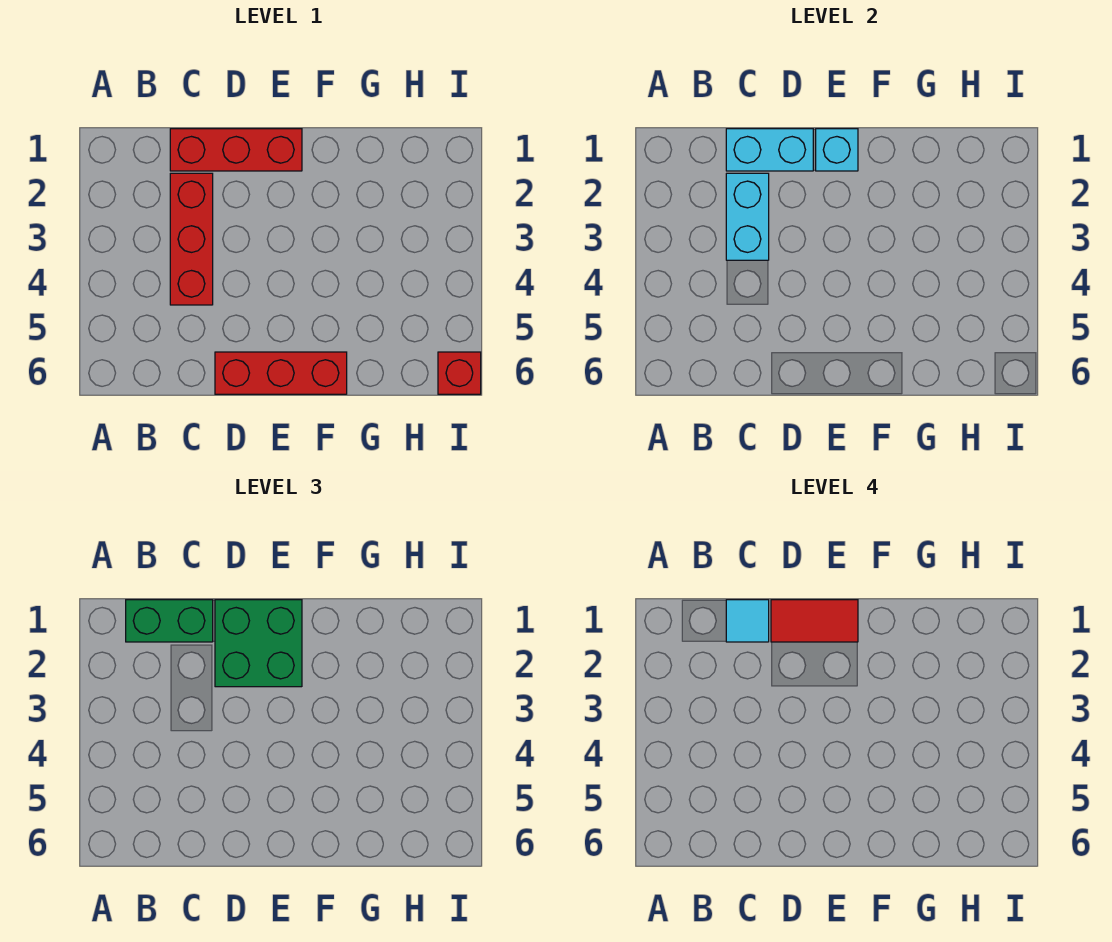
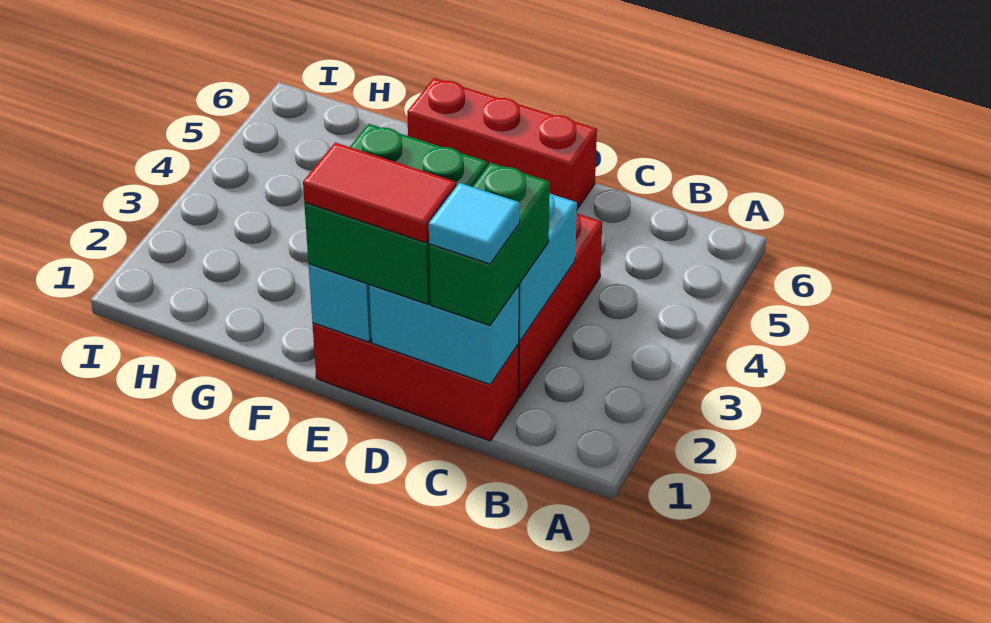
green 1x2 brick [126,600,213,642] -> green 1x2 brick turned to [429,163,550,325]
red 1x1 brick [438,352,481,394] -> none

